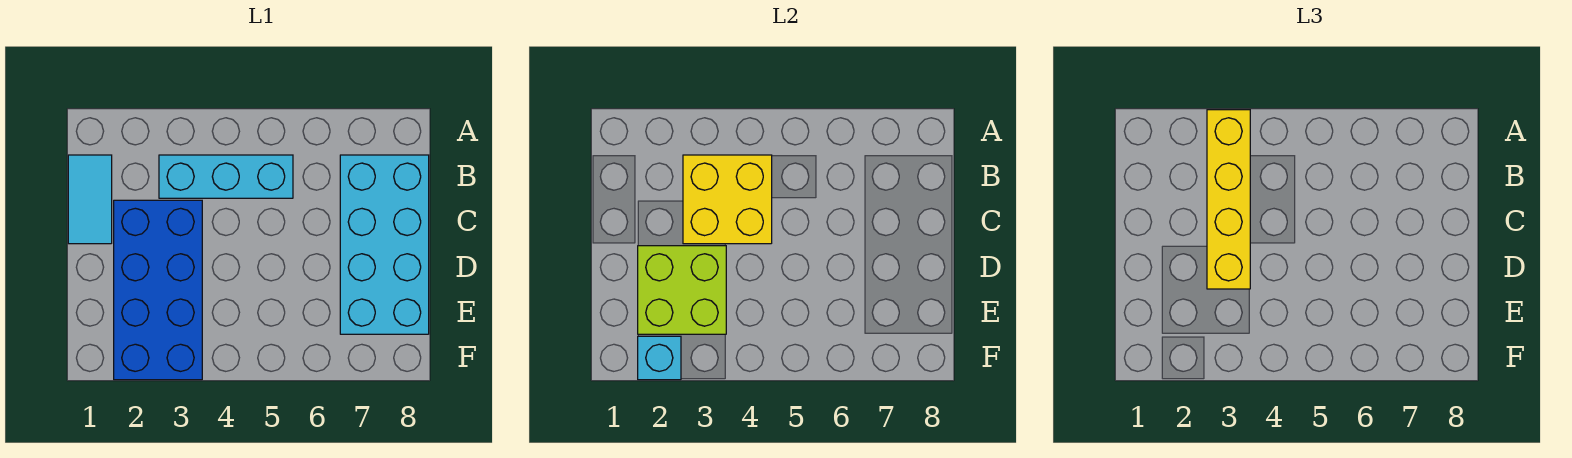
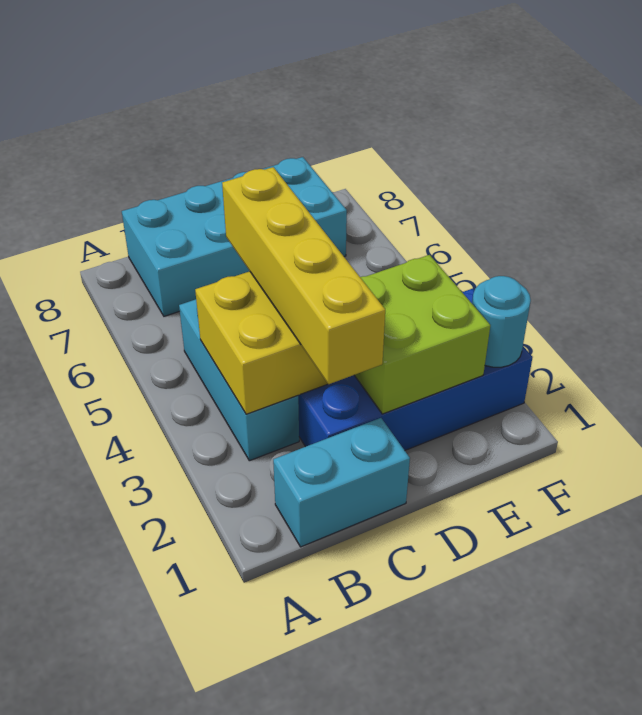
yellow 1x4 brick [1207,110,1250,289] -> yellow 1x4 brick turned to [222,167,385,384]
cyan 1x2 tile [68,155,112,244] -> cyan 1x2 brick [273,418,410,547]
cyan 1x1 brick [638,336,681,380] -> cyan 1x1 round brick [472,276,531,367]

